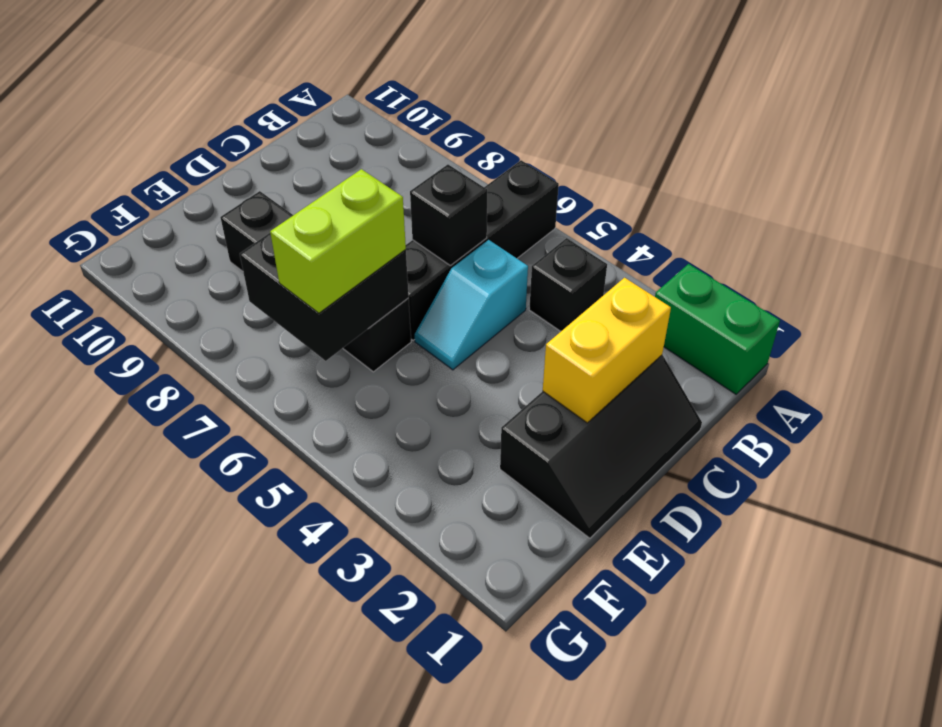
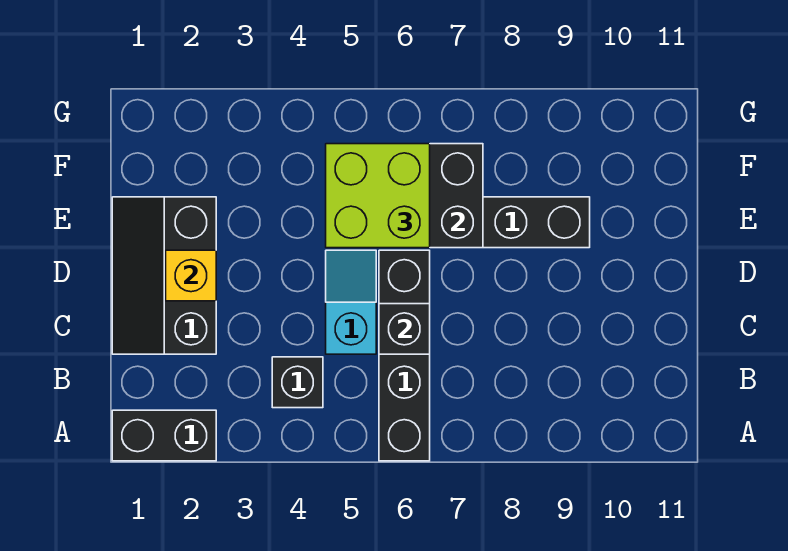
green 1x2 brick [655,264,780,394] -> black 1x2 brick [112,410,216,461]
yellow 1x2 brick [543,278,671,423] -> yellow 1x1 brick [166,250,216,301]
lime 1x2 brick [270,169,406,313] -> lime 2x2 brick [326,144,430,248]

